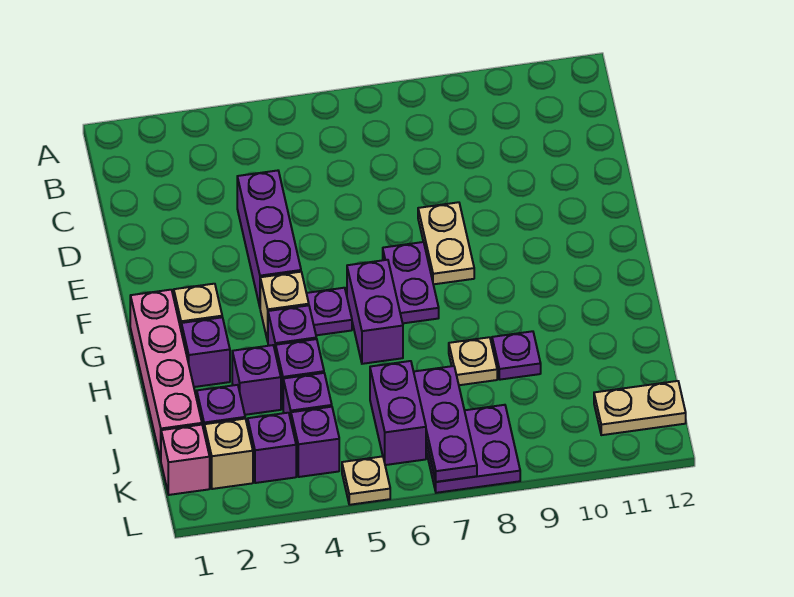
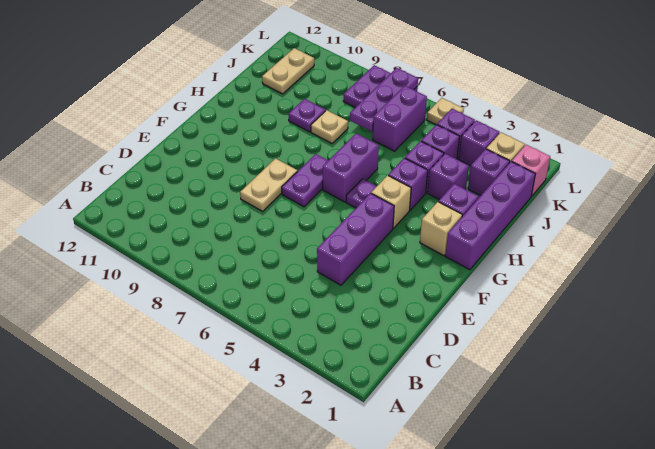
pink 1x4 brick [130,290,202,460] -> purple 1x4 brick [445,161,535,270]
tan 1x2 plate [594,381,686,435] -> tan 1x2 plate turned to [262,48,314,94]

